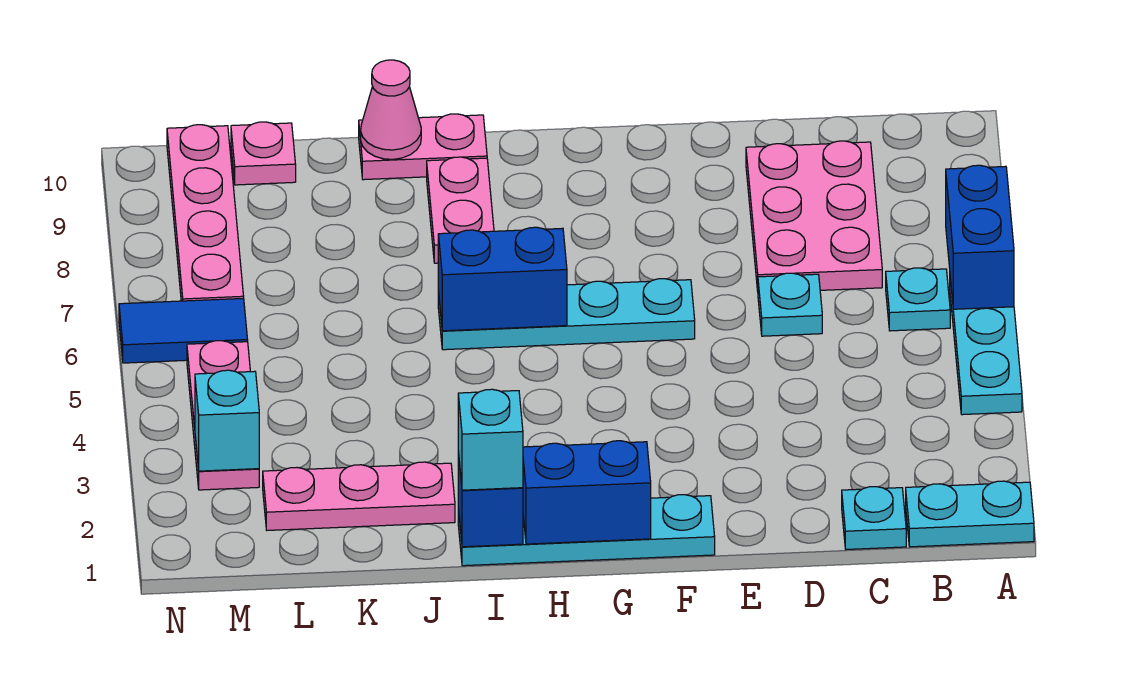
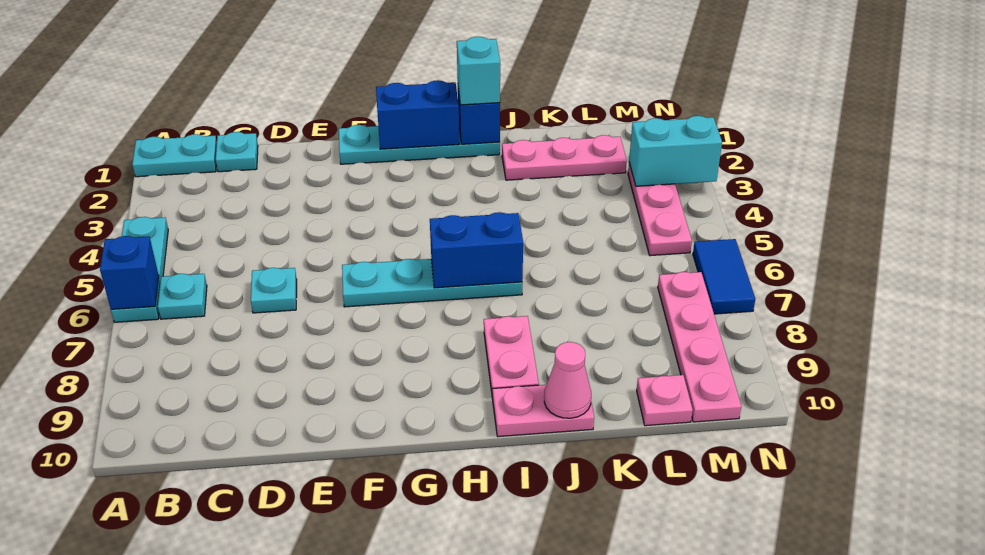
blue 1x2 brick [946,165,1014,309] -> blue 1x1 brick [100,236,159,309]
pink 2x3 plate [746,141,882,291] -> none
cyan 1x1 brick [195,370,259,471] -> cyan 1x2 brick [629,116,722,186]
blue 1x2 tile [119,298,248,363] -> blue 1x2 tile turned to [693,239,755,314]

